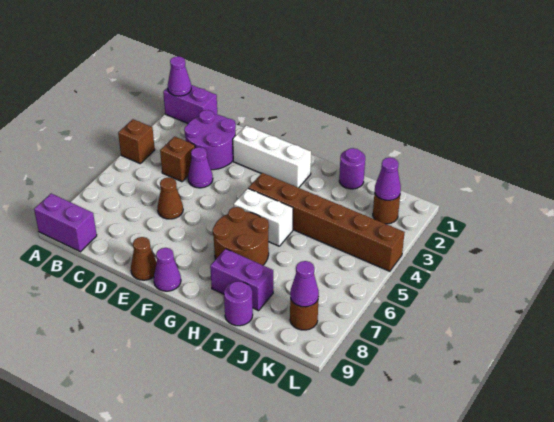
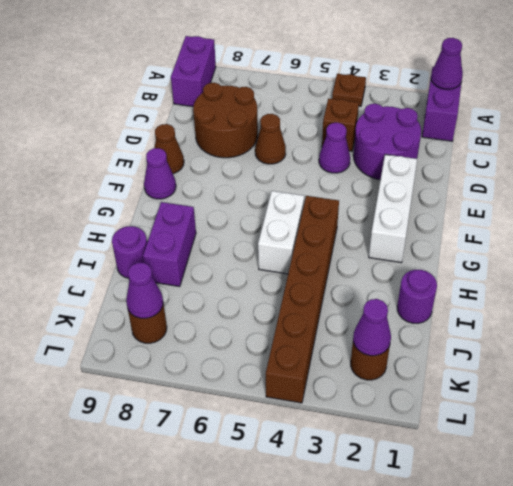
brown 1x1 brick [118,119,155,163] -> brown 1x1 plate [332,74,366,106]
brown 2x2 round brick [213,207,269,265] -> brown 2x2 round brick moved to [193,83,258,158]

